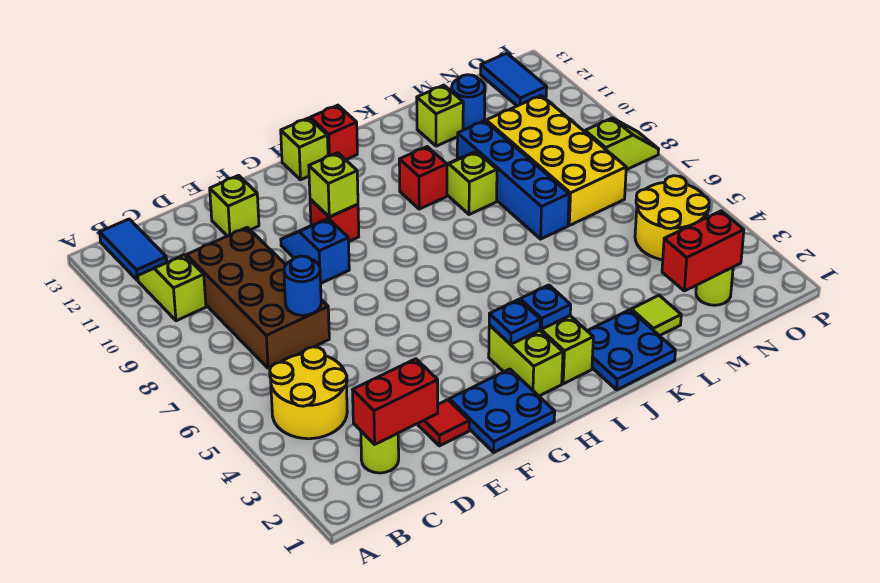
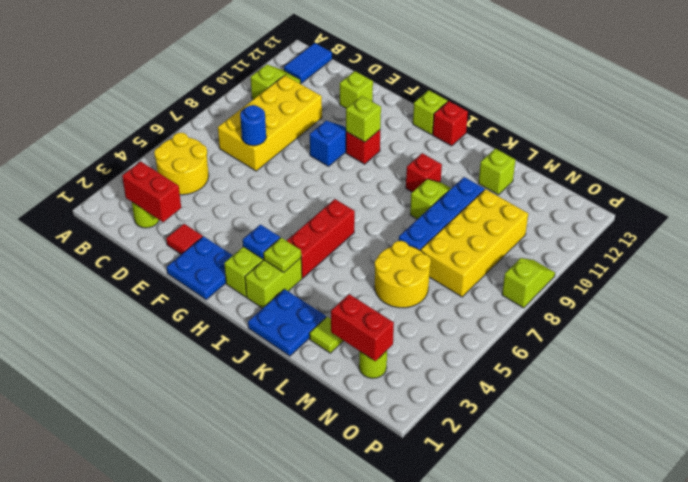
brown 2x4 brick [187,227,329,368] -> yellow 2x4 brick [218,75,322,171]
blue 1x1 plate [520,285,571,329] -> lime 1x1 plate [263,238,301,272]
none -> red 1x3 brick [287,199,355,278]
blue 1x1 round brick [452,75,485,129] -> none
yellow 2x2 round brick [635,176,709,260] -> yellow 2x2 round brick moved to [375,241,431,308]
lime 1x2 slope [585,118,659,170] -> lime 1x2 slope turned to [502,258,555,308]
blue 1x2 tile [481,53,547,106] -> none

